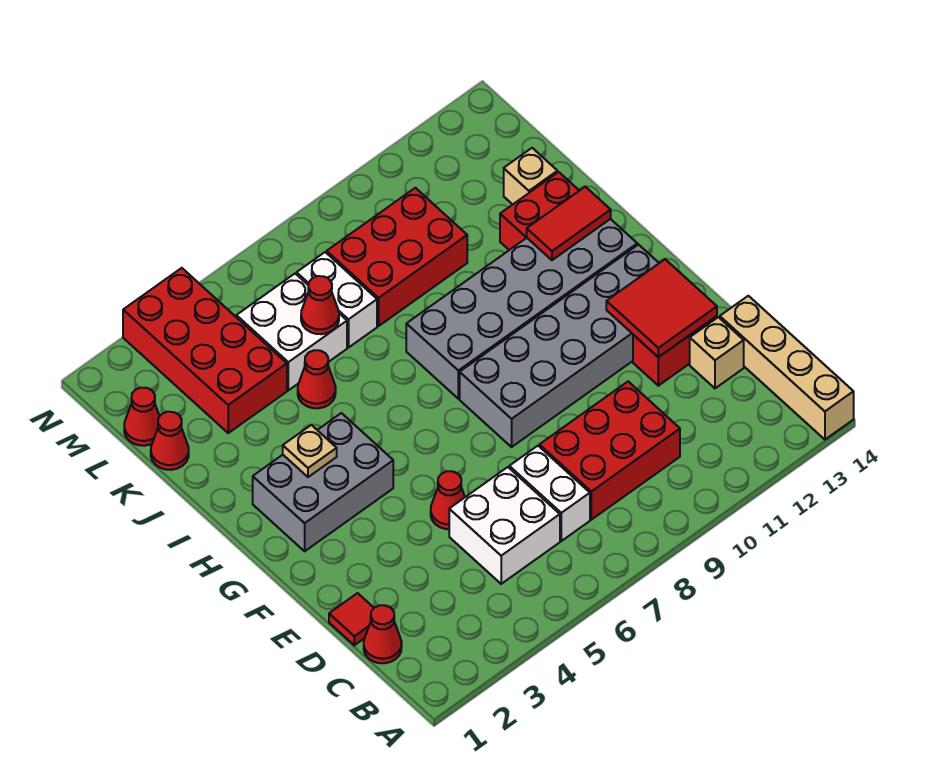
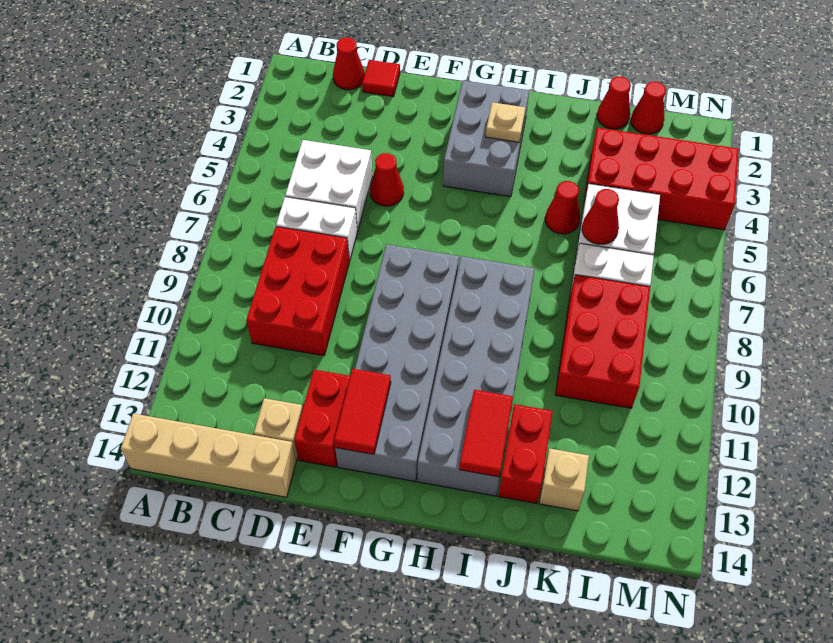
red 2x2 tile [606,259,717,357] -> red 1x2 tile [334,369,391,454]

